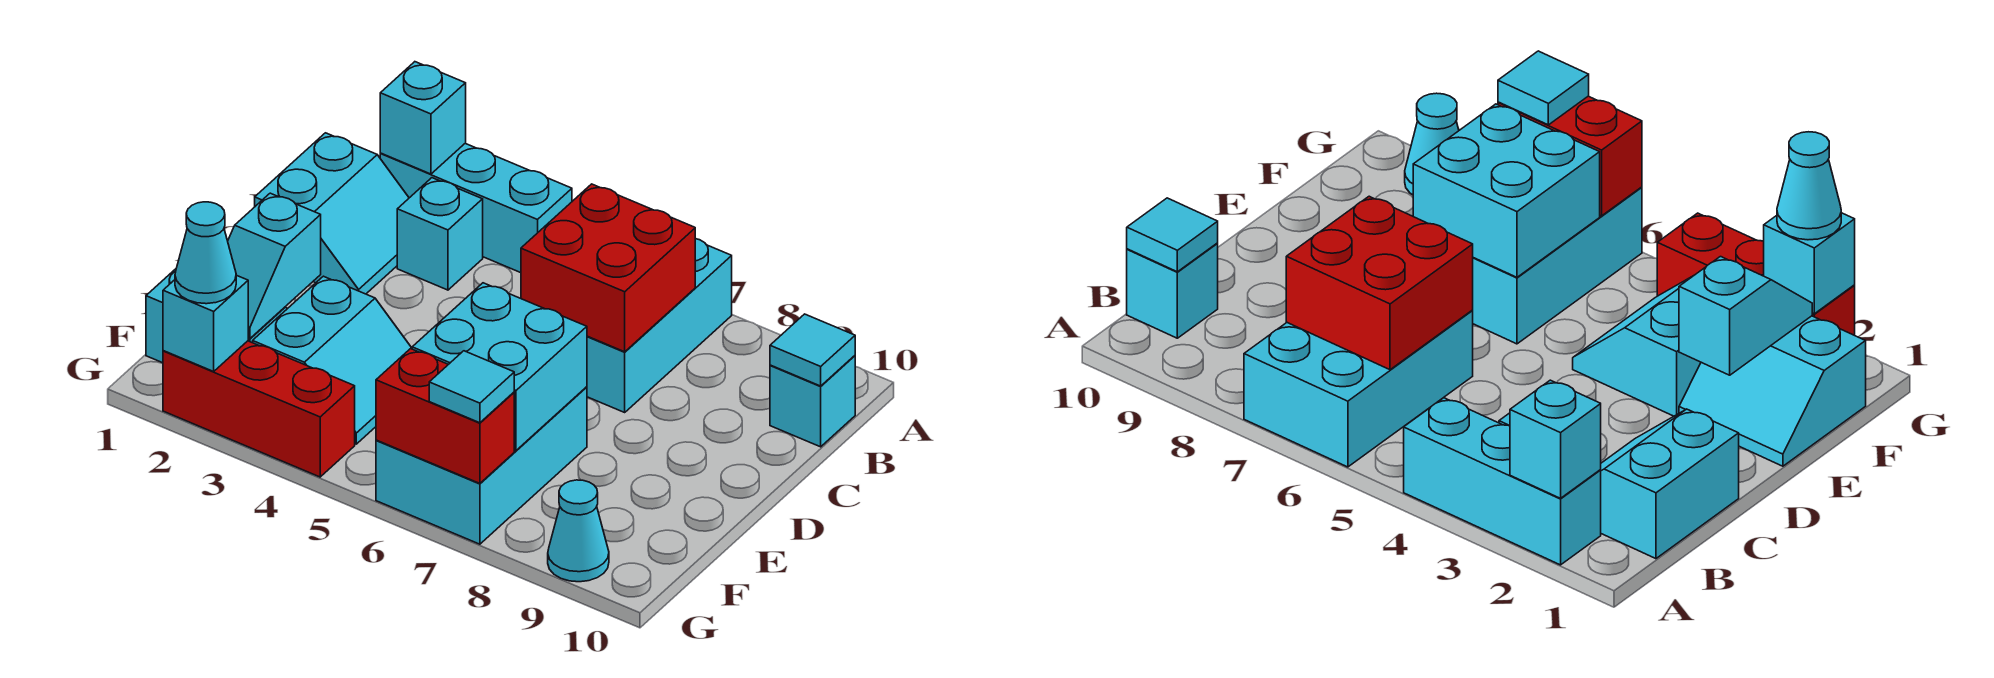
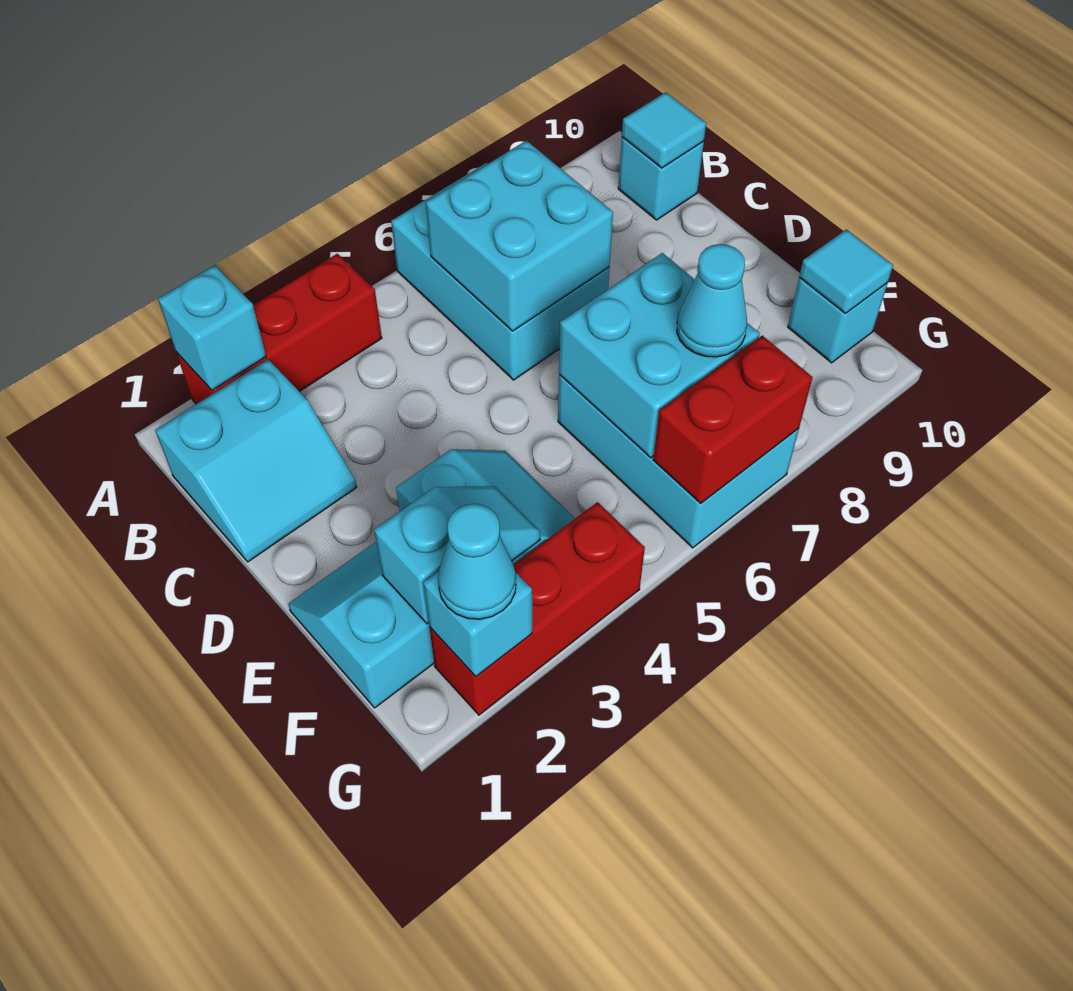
cyan 1x3 brick [380,144,572,273] -> red 1x3 brick [176,254,382,404]
cyan 2x2 slope [255,133,409,294] -> cyan 2x2 slope turned to [155,359,357,562]
cyan 1x1 brick [397,178,483,290] -> cyan 1x1 brick moved to [788,277,888,363]
red 2x2 brick [521,184,695,352] -> cyan 2x2 brick [426,141,613,331]
cyan 1x2 slope [228,193,321,339] -> cyan 1x2 slope turned to [374,486,540,624]
cyan 1x1 tile [429,351,514,423] -> cyan 1x1 tile moved to [799,229,893,313]
cyan 1x1 cone [548,480,609,582] -> cyan 1x1 cone moved to [677,244,747,357]

